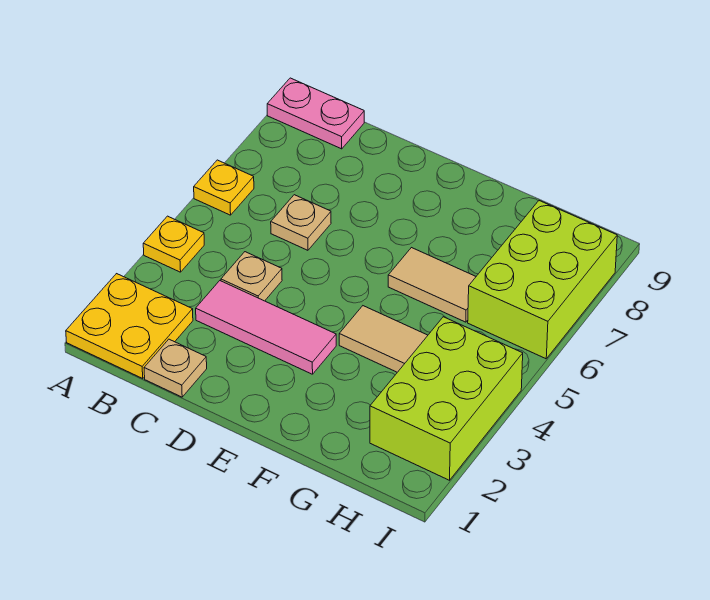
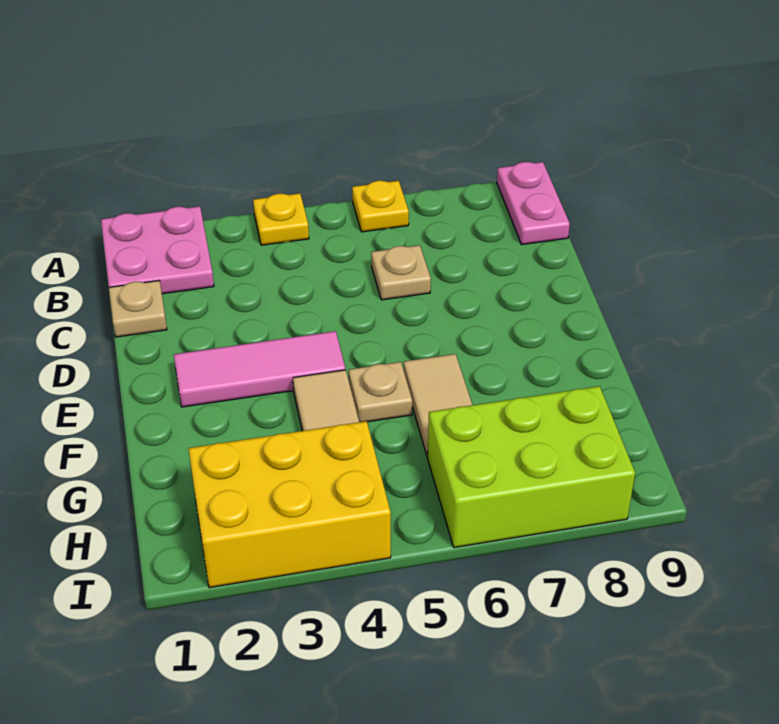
yellow 2x2 plate [66,274,193,378] -> pink 2x2 plate [101,206,214,294]
pink 1x3 tile [196,281,336,374] -> pink 1x3 tile turned to [174,331,345,407]
tan 1x1 plate [221,252,282,301] -> tan 1x1 plate moved to [349,362,412,422]
lime 2x3 brick [370,317,523,480] -> yellow 2x3 brick [188,421,391,588]

